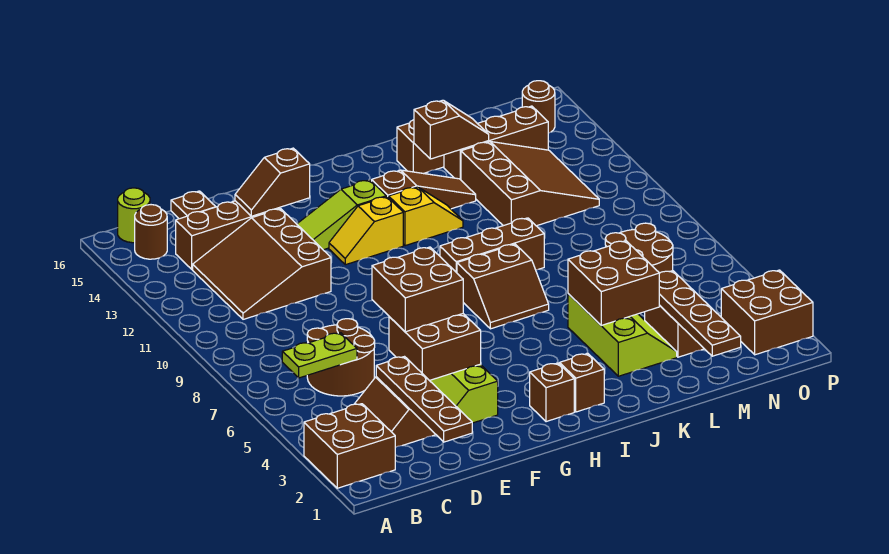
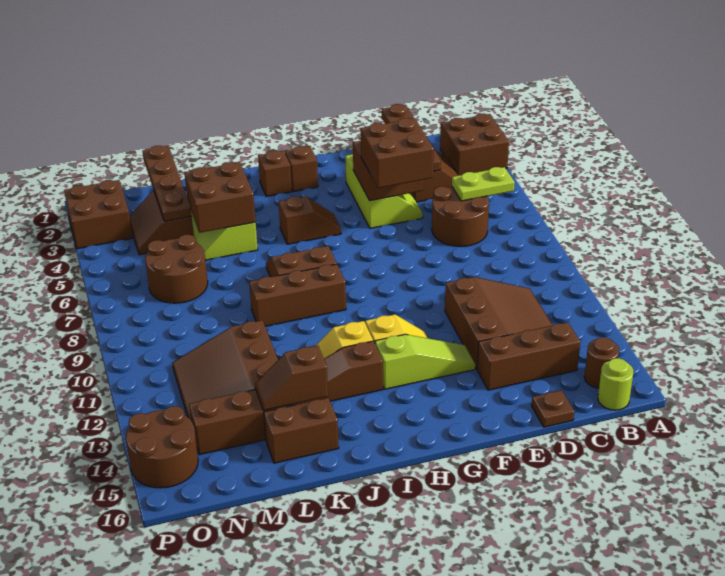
brown 1x2 slope [235,148,310,216] -> brown 1x2 slope moved to [279,196,341,244]
brown 1x1 round brick [522,81,555,133] -> brown 2x2 round brick [126,406,198,488]

